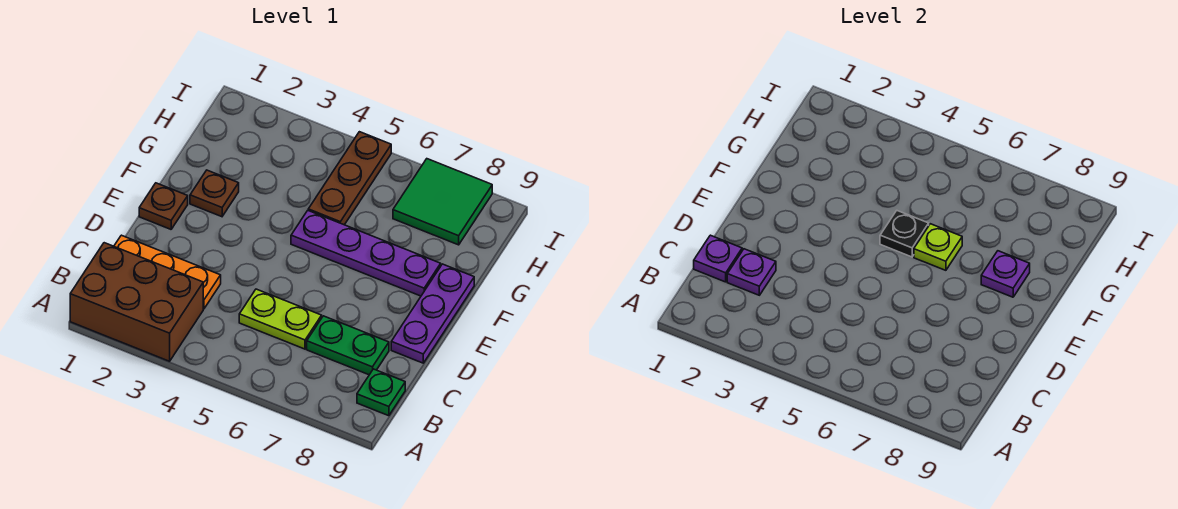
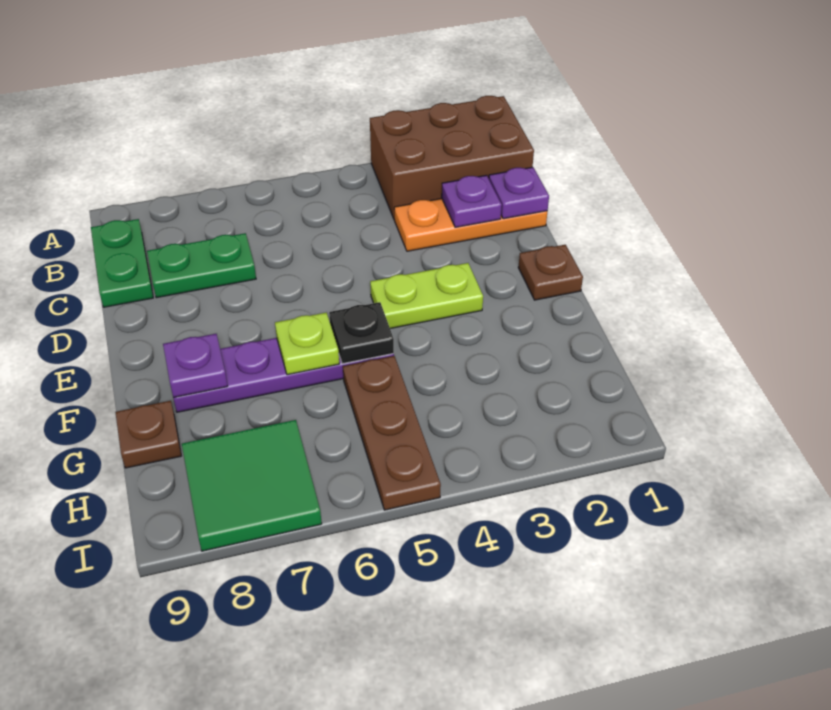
green 1x1 plate [357,369,405,416] -> green 1x2 plate [91,219,153,307]
lime 1x2 plate [239,289,322,349] -> lime 1x2 plate moved to [370,263,483,329]
purple 1x3 plate [391,264,474,363] -> none
brown 1x1 plate [190,170,239,217] -> brown 1x1 plate moved to [115,401,181,468]

